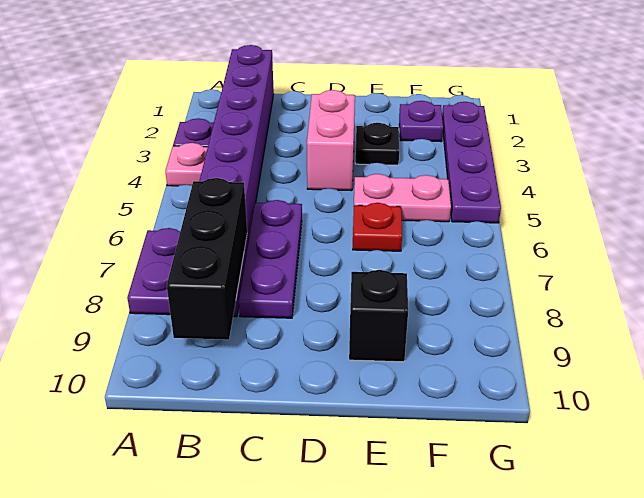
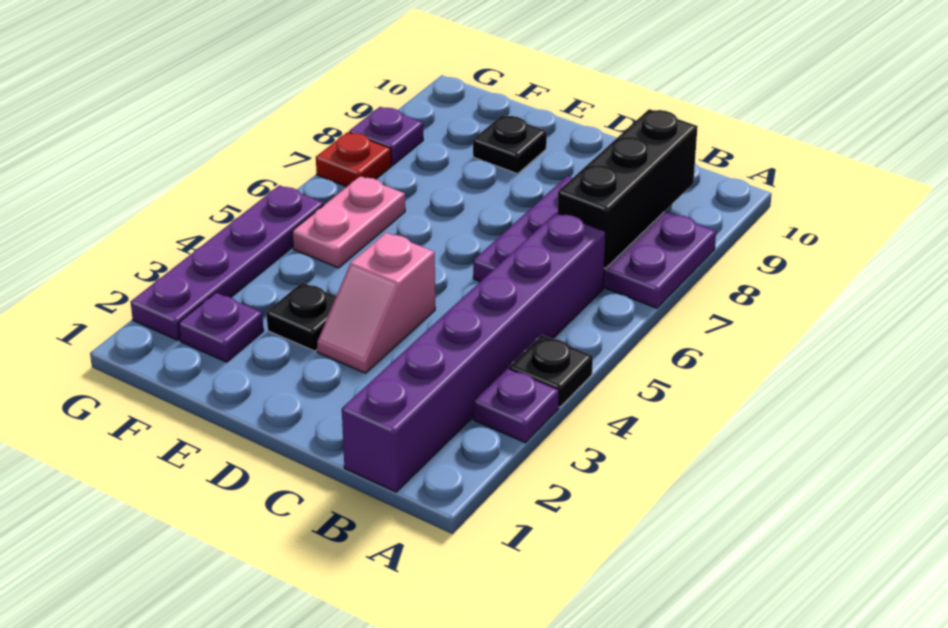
pink 1x1 plate [165,143,208,186] -> black 1x1 plate [509,335,593,407]
pink 1x2 brick [307,90,355,191] -> pink 1x2 slope [317,233,435,373]
pink 1x2 plate [354,174,451,222] -> pink 1x2 plate turned to [292,176,405,268]
red 1x1 plate [353,203,402,251] -> red 1x1 plate moved to [316,132,392,187]
black 1x1 brick [349,270,408,362] -> black 1x1 plate [473,115,547,174]
none -> purple 1x1 plate [349,107,423,165]

